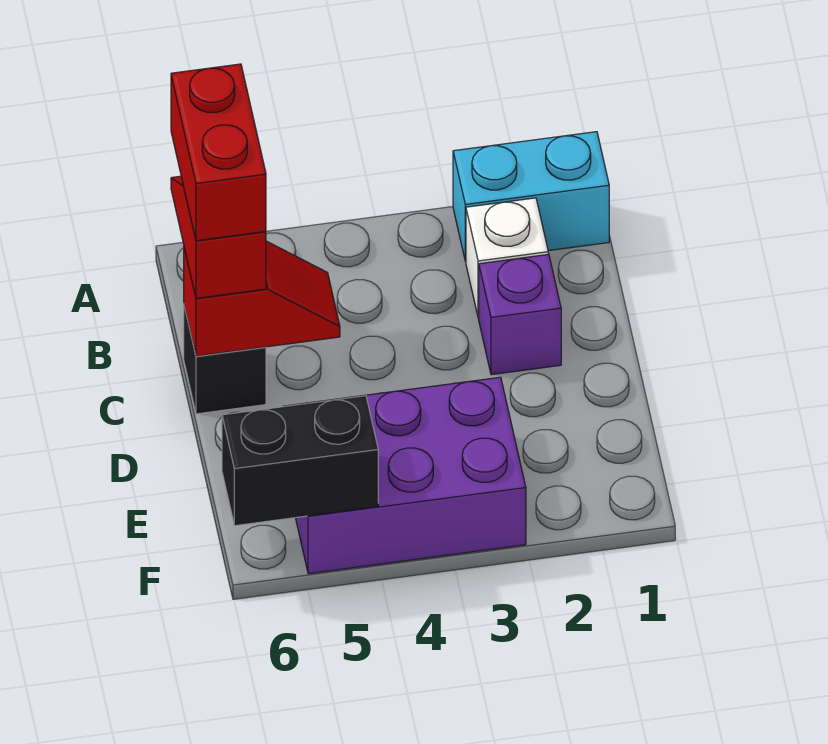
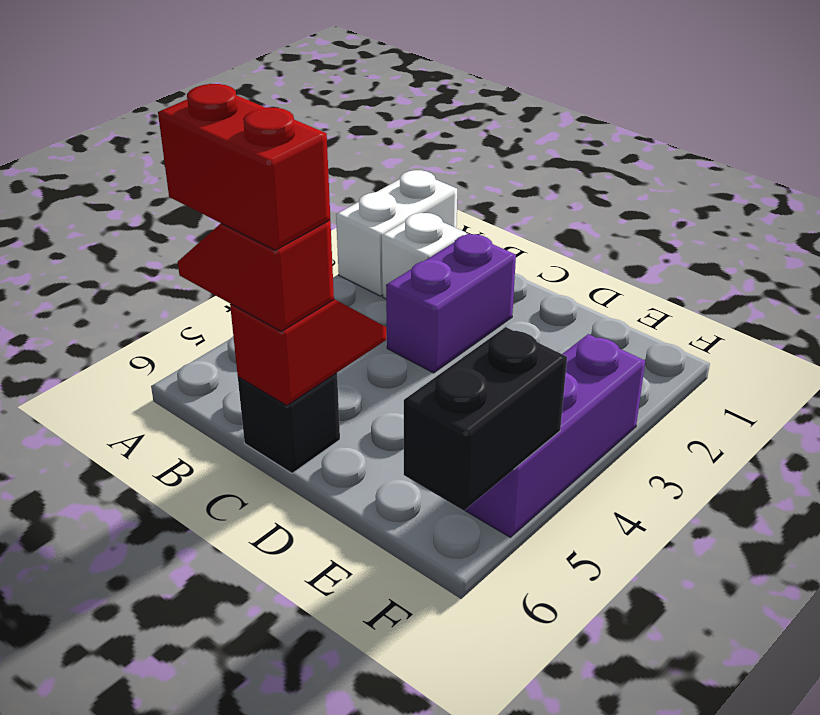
cyan 1x2 brick [453,132,609,261] -> white 1x2 brick [336,170,457,296]
purple 1x1 brick [479,254,561,375] -> purple 1x2 brick [386,234,516,373]
purple 2x3 brick [283,377,526,574] -> purple 1x3 brick [465,334,645,537]

